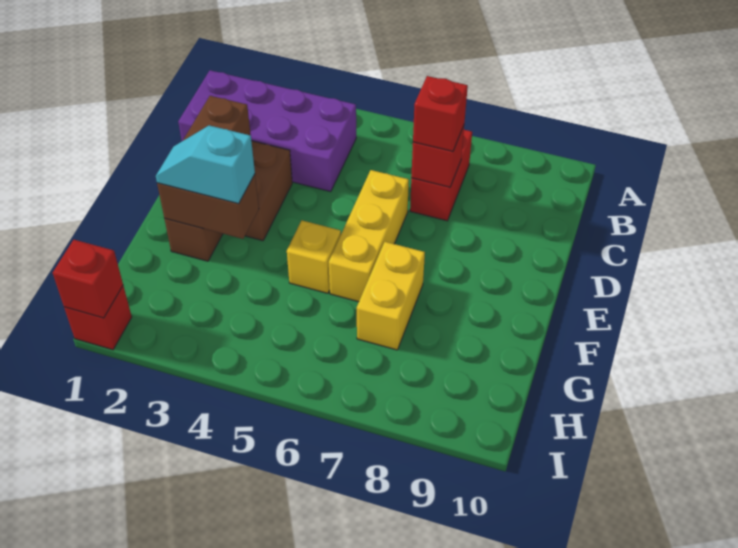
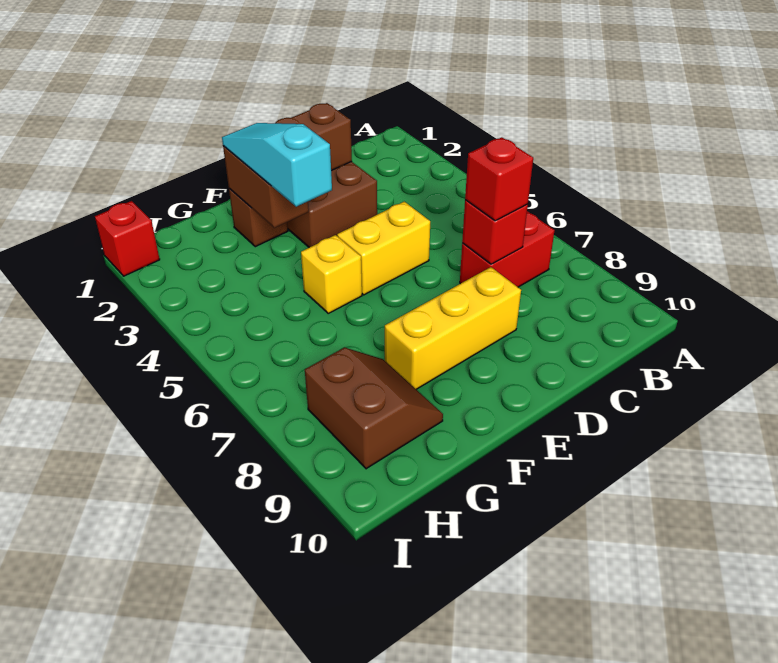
purple 2x4 brick [178,70,356,192] -> none
yellow 1x3 brick [329,170,409,302] -> yellow 1x3 brick moved to [385,267,521,389]
cyan 1x2 slope [156,125,255,204] -> cyan 1x3 slope [222,123,332,207]
yellow 1x2 brick [357,242,425,350] -> yellow 1x2 brick moved to [337,202,430,295]
none -> brown 2x2 slope [305,348,443,469]
red 1x1 brick [53,240,123,318] -> none

